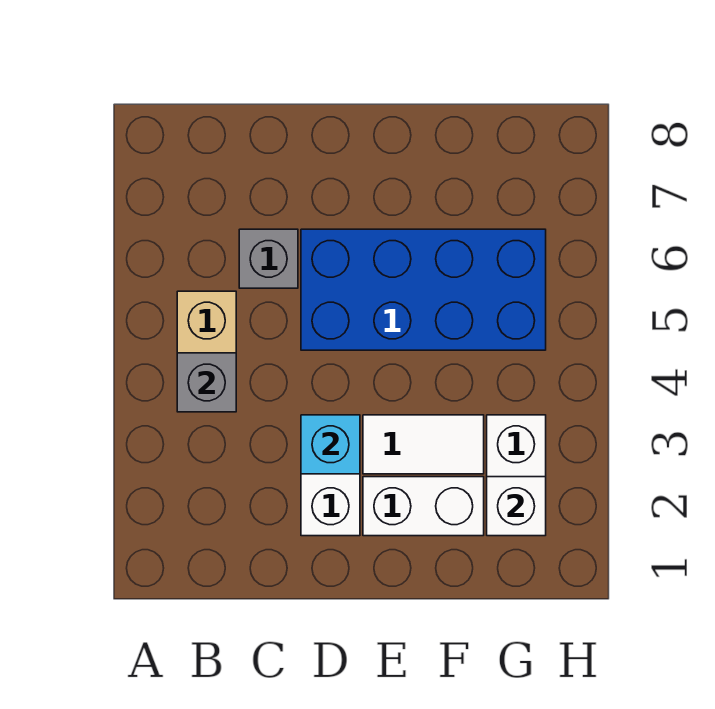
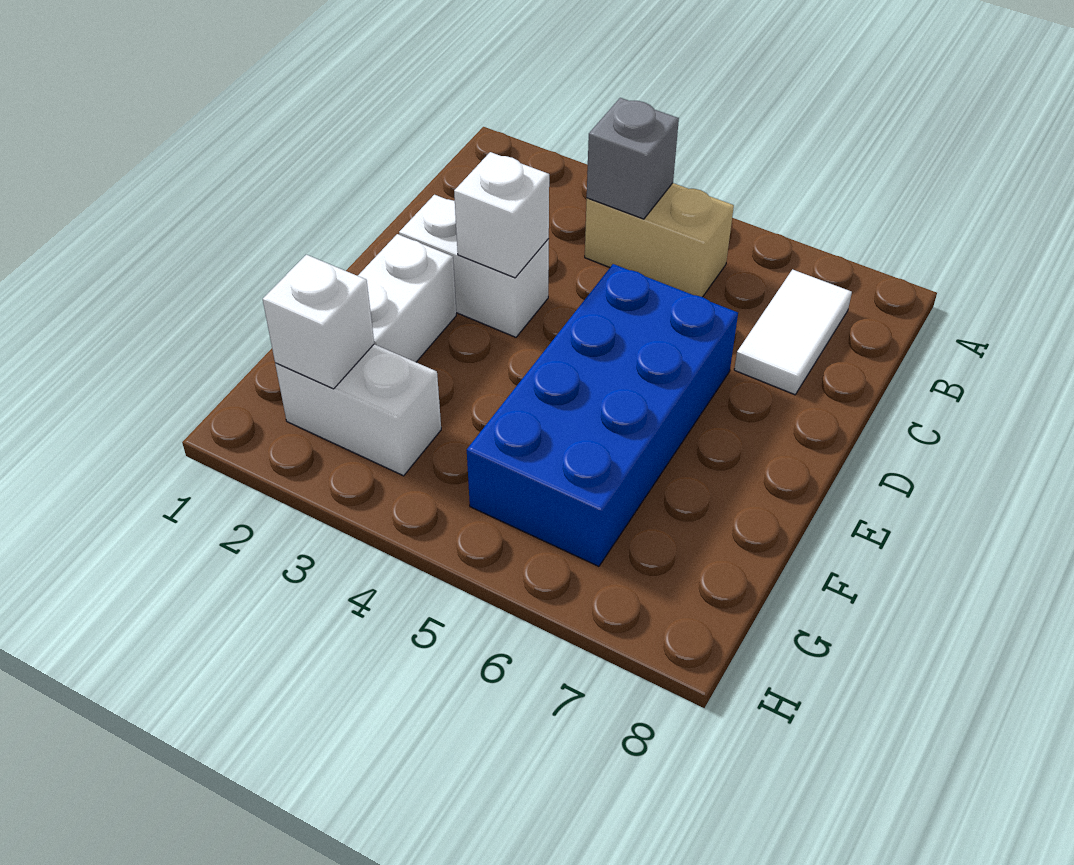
grey 1x1 brick [239,229,298,288] -> none
cyan 1x1 brick [301,415,360,474] -> white 1x1 brick [454,152,549,278]
white 1x2 tile [363,415,484,474] -> white 1x2 tile moved to [734,270,852,395]

